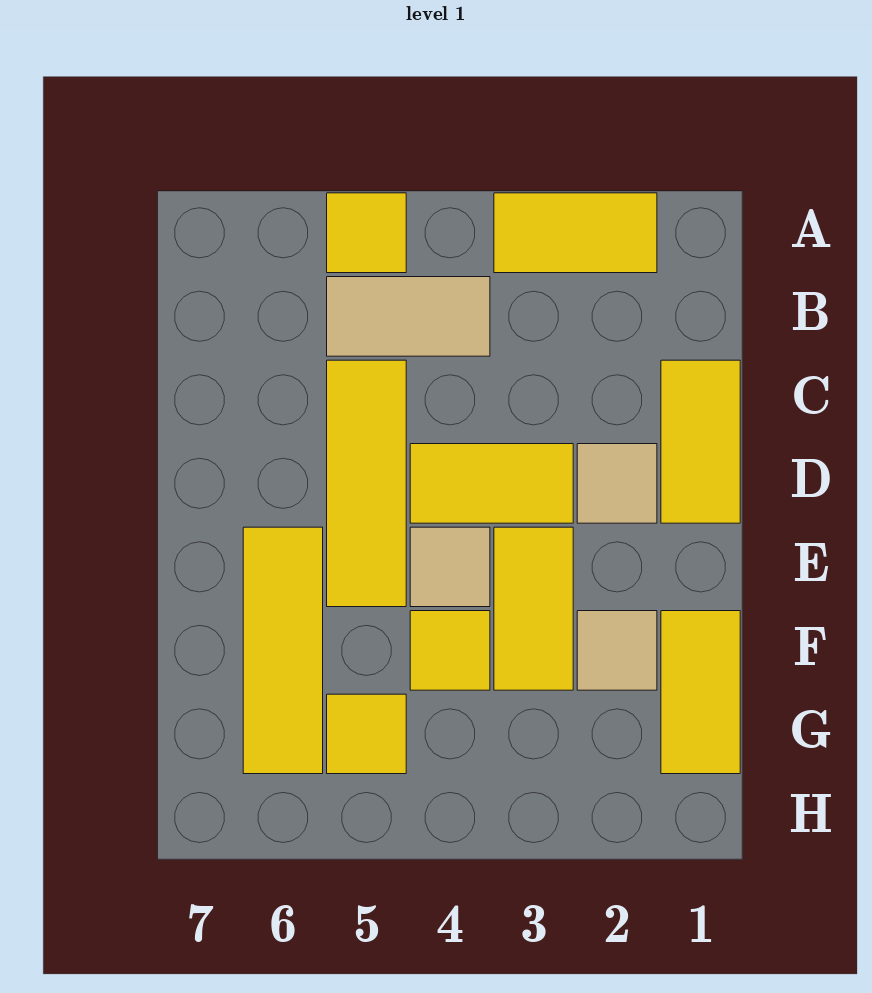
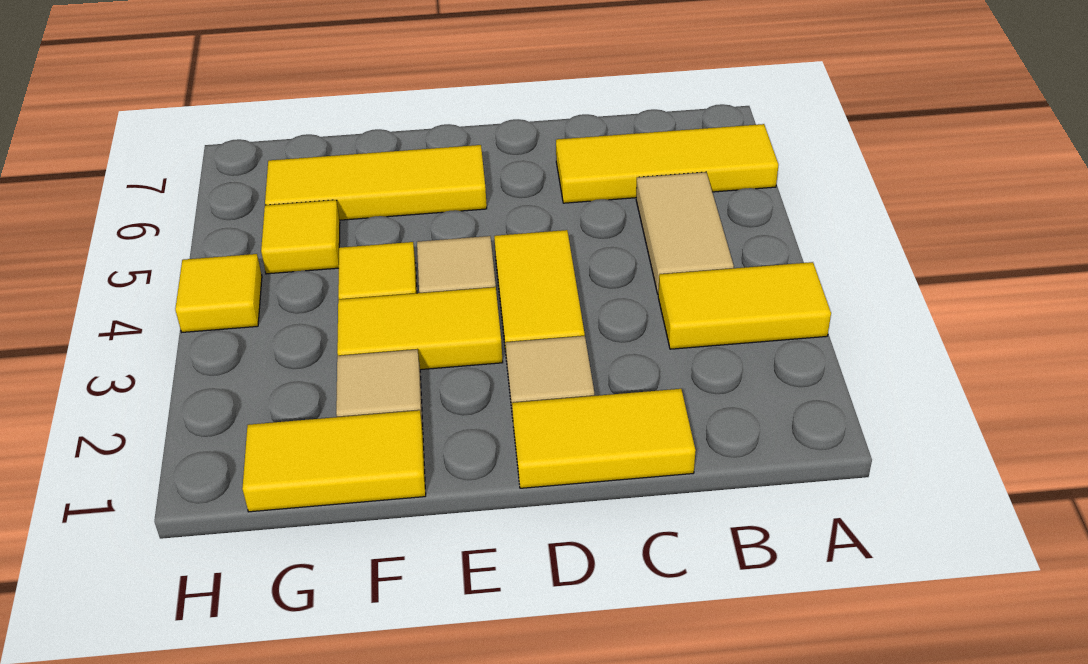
yellow 1x2 tile [494,193,657,273] -> yellow 1x2 tile turned to [658,262,831,349]
yellow 1x1 tile [327,193,406,273] -> yellow 1x1 tile moved to [175,254,262,332]
yellow 1x3 tile [327,360,406,607] -> yellow 1x3 tile moved to [556,124,778,203]

